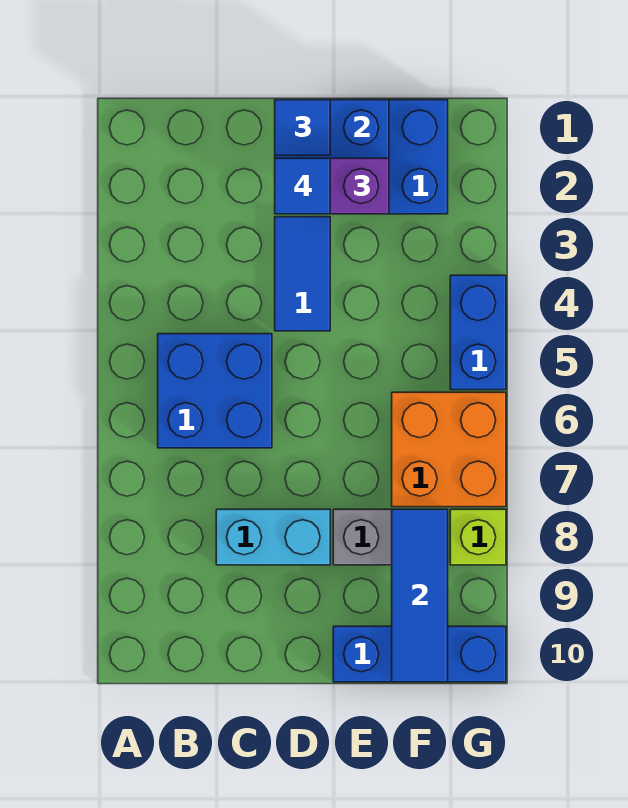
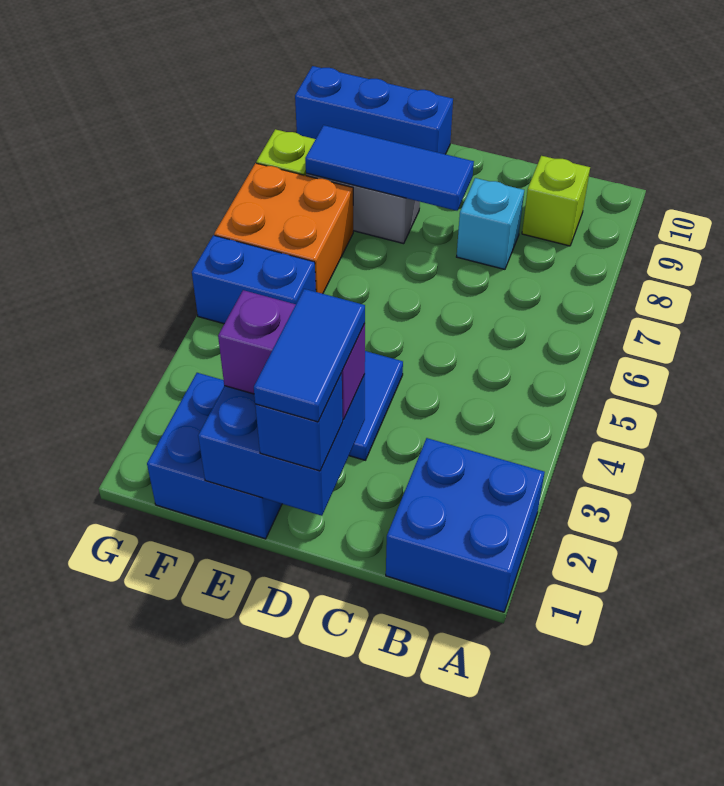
blue 2x2 brick [158,334,272,448] -> blue 2x2 brick moved to [386,438,545,612]
none -> lime 1x1 brick [522,156,590,246]
cyan 1x2 brick [216,509,330,565] -> cyan 1x1 brick [457,178,524,269]
blue 1x1 tile [275,100,330,155] -> blue 1x1 brick [255,373,343,471]
blue 1x1 tile [275,158,330,214] -> blue 1x2 tile [254,289,365,422]
blue 1x3 tile [392,509,448,682] -> blue 1x3 tile turned to [305,125,474,211]
blue 1x2 brick [450,275,506,390] -> blue 1x2 brick turned to [192,235,316,324]

